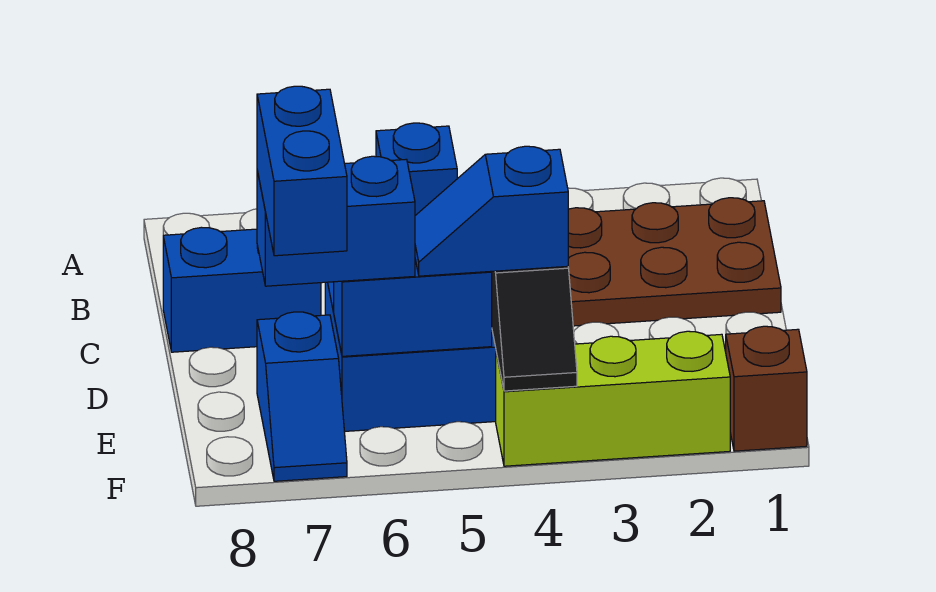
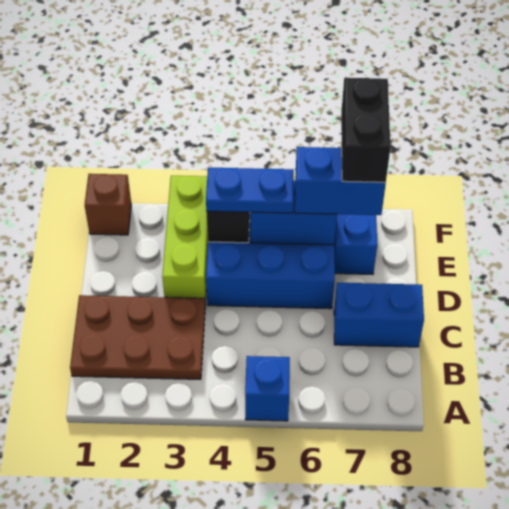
blue 1x2 slope [415,146,568,276] -> blue 1x2 plate [206,168,294,213]
blue 1x2 brick [257,86,347,256] -> black 1x2 brick [341,78,391,183]
lime 1x3 brick [496,331,730,466] -> lime 1x3 brick turned to [162,176,208,304]

